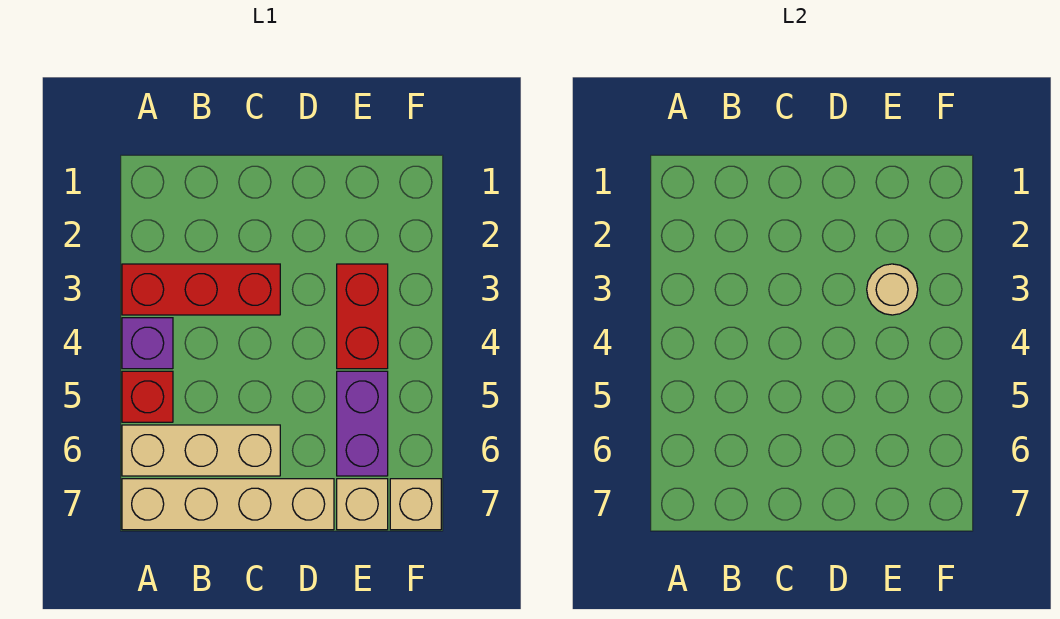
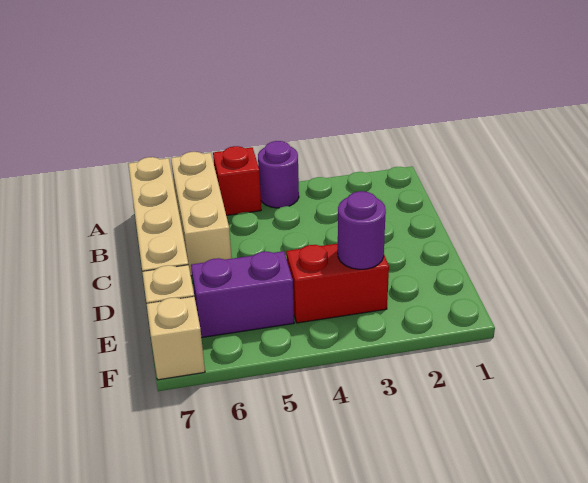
red 1x3 brick [122,264,280,315] -> none
purple 1x1 brick [122,318,173,369] -> purple 1x1 round brick [258,141,299,208]
tan 1x1 round brick [867,264,918,315] -> purple 1x1 round brick [338,191,386,269]

